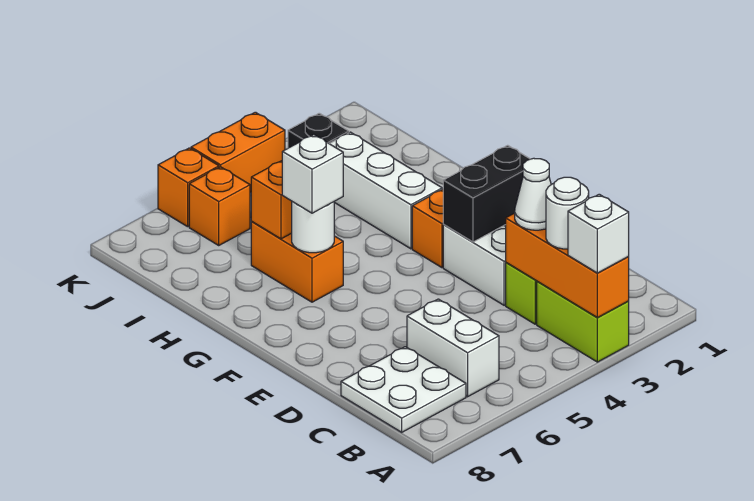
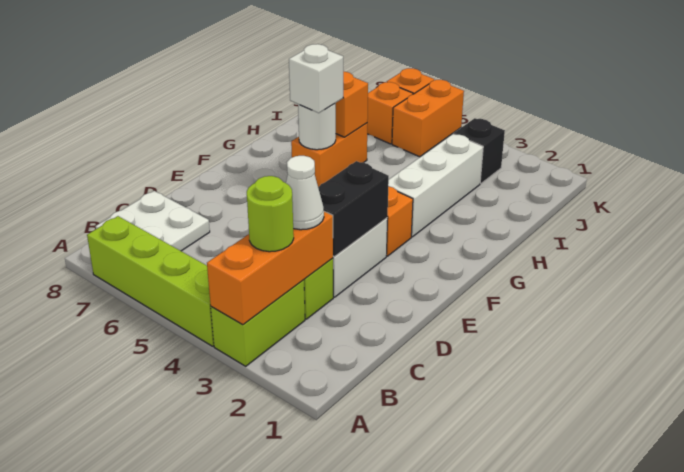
white 1x1 brick [568,194,629,273] -> none
none -> lime 1x4 brick [87,216,214,346]
white 1x1 round brick [546,177,589,249] -> lime 1x1 round brick [247,176,294,252]
white 1x2 brick [407,299,499,397] -> none
black 1x2 brick [443,145,530,242] -> black 1x2 brick turned to [318,161,389,257]
orange 1x2 brick [191,112,285,193] -> orange 1x2 brick turned to [392,80,464,157]

